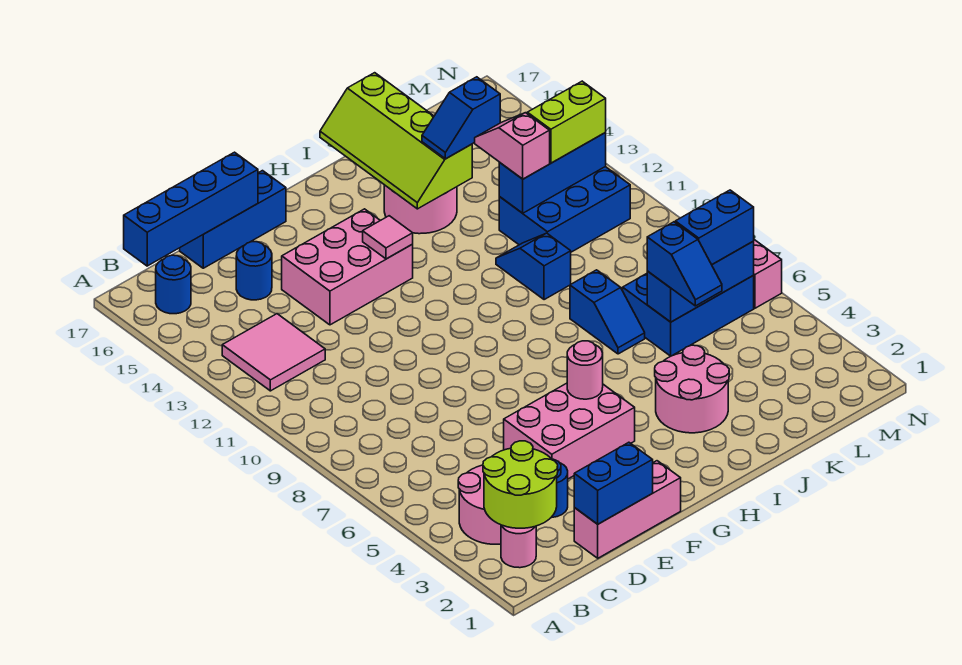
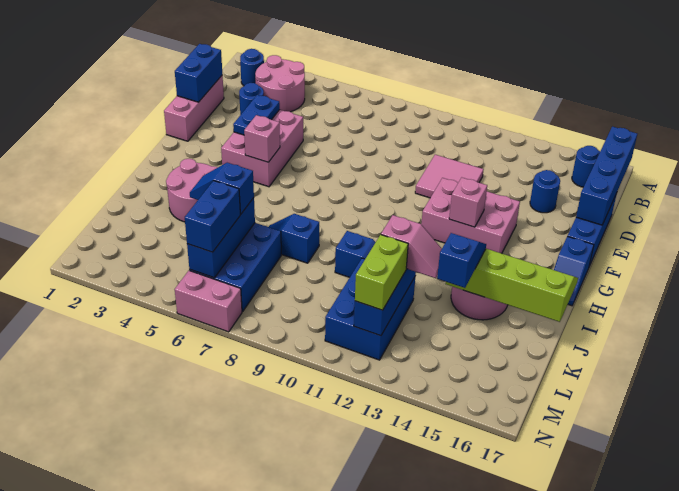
pink 1x1 round brick [501,525,536,568] -> blue 1x1 round brick [240,49,264,86]
lime 2x2 round brick [483,441,558,528] -> none
pink 2x2 tile [222,314,325,391] -> pink 2x2 tile moved to [415,155,484,198]
none -> blue 1x2 plate [233,95,280,135]
pink 2x3 brick [282,209,413,325] -> pink 2x3 brick turned to [421,178,520,254]
pink 1x1 round brick [567,341,603,399] -> pink 1x1 brick [244,115,280,162]
pink 1x1 tile [363,216,413,259] -> pink 1x1 brick [449,178,487,227]
none -> blue 1x2 slope [554,236,594,306]

